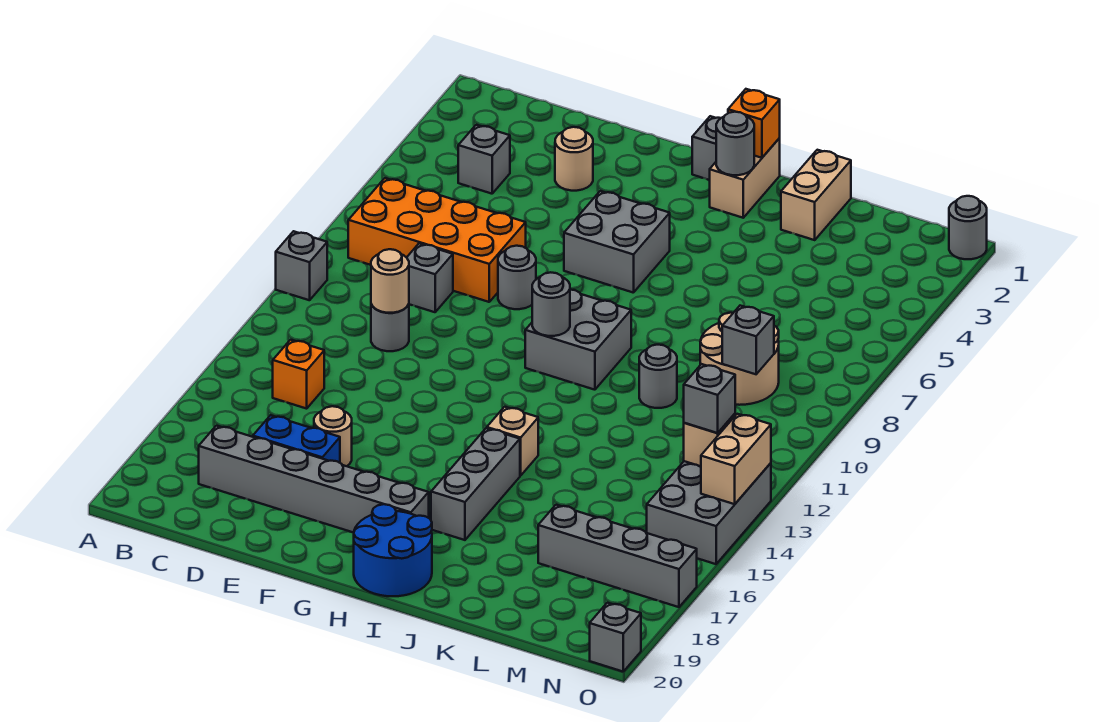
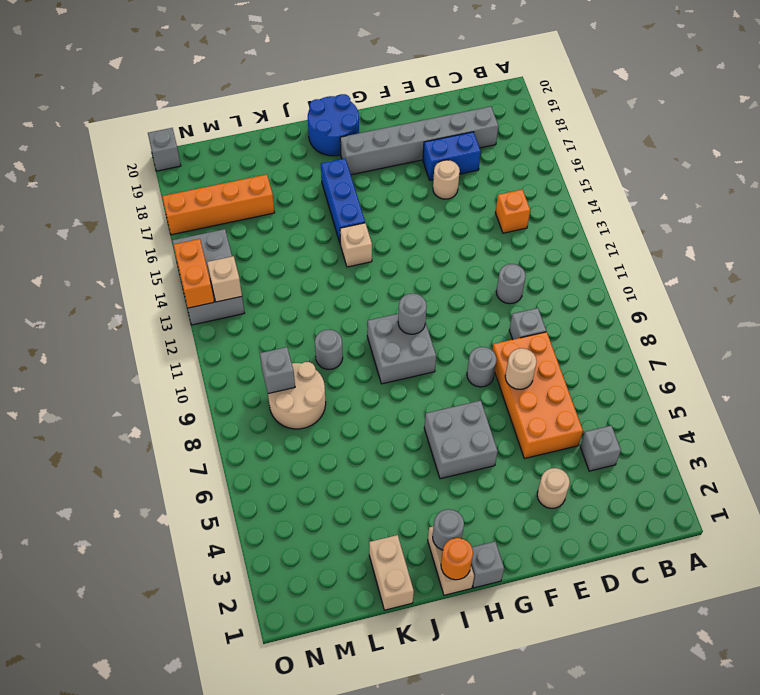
grey 1x1 brick [276,231,327,300] -> none
orange 2x4 brick [348,178,526,302] -> orange 2x4 brick turned to [492,332,583,459]
tan 1x1 round brick [371,249,409,313] -> tan 1x1 round brick moved to [505,348,537,389]
orange 1x1 brick [728,89,780,158] -> orange 1x1 round brick [441,538,473,580]
grey 1x3 brick [431,428,520,540] -> blue 1x3 brick [321,158,365,245]
grey 1x4 brick [538,505,697,607] -> orange 1x4 brick [162,174,275,235]
grey 1x1 brick [684,364,735,433] -> none
grey 1x1 round brick [949,196,987,259] -> none
tan 1x2 brick [701,414,771,504] -> orange 1x2 brick [173,239,214,308]

